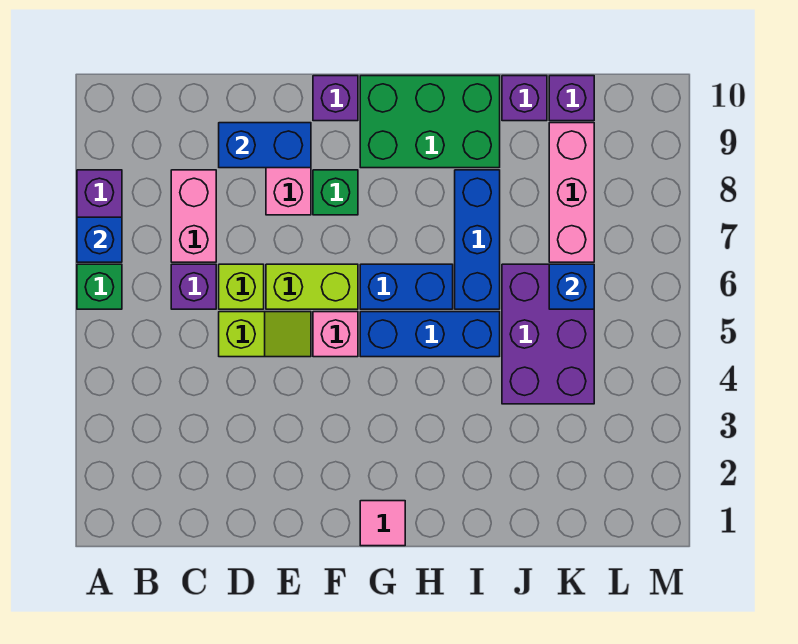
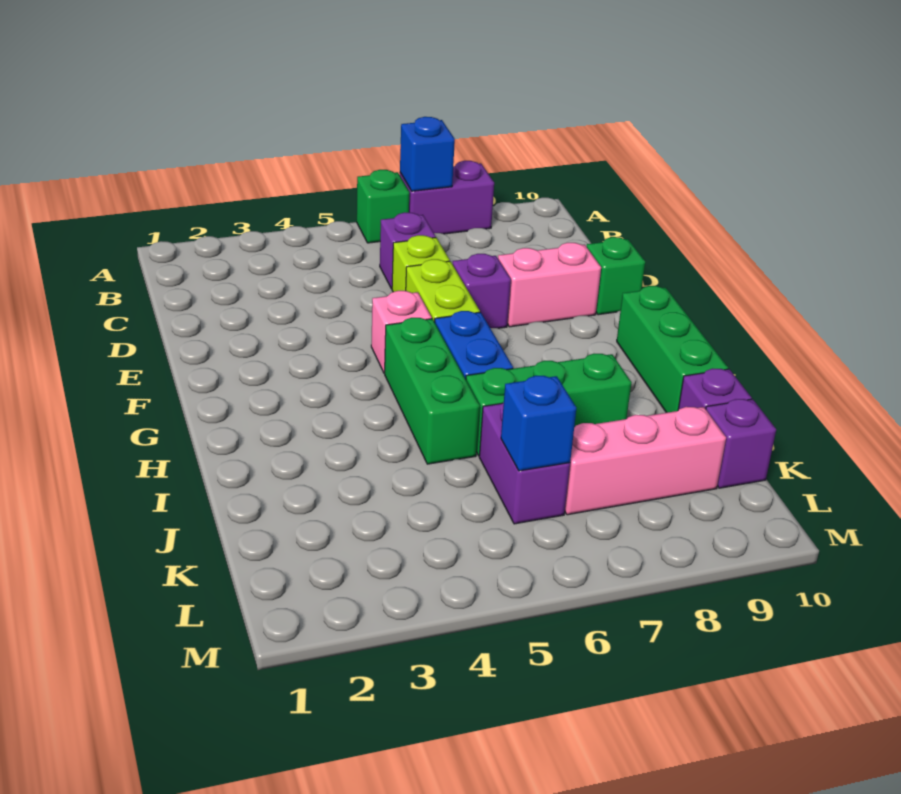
pink 1x2 brick [171,170,216,262] -> none
lime 1x2 slope [219,312,311,357] -> none
blue 1x2 brick [219,123,311,168] -> none
green 1x1 brick [313,170,358,215] -> green 1x1 brick moved to [586,237,645,315]
purple 1x1 brick [313,76,358,121] -> purple 1x1 brick moved to [452,254,511,328]
pink 1x1 tile [360,501,405,546] -> none
blue 1x3 brick [360,312,500,357] -> green 1x3 brick [385,318,480,464]
green 2x3 brick [360,76,500,168] -> green 1x3 brick [617,286,728,413]
blue 1x3 brick [455,170,500,309] -> green 1x3 brick [466,354,632,456]
purple 2x3 brick [502,264,594,404] -> purple 1x2 brick [479,402,570,524]

